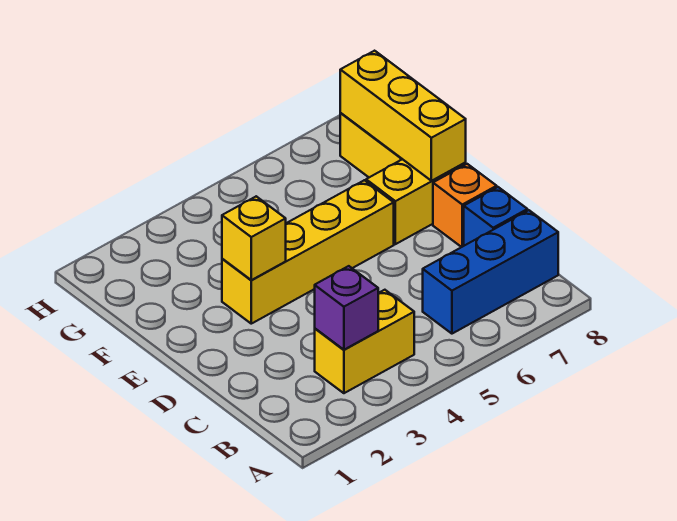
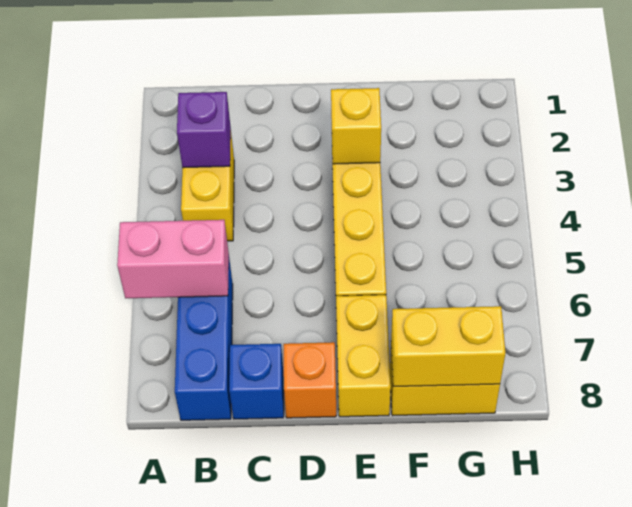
none -> pink 1x2 brick [117,220,229,298]
yellow 1x3 brick [340,51,466,181] -> yellow 1x2 brick [391,306,505,387]

